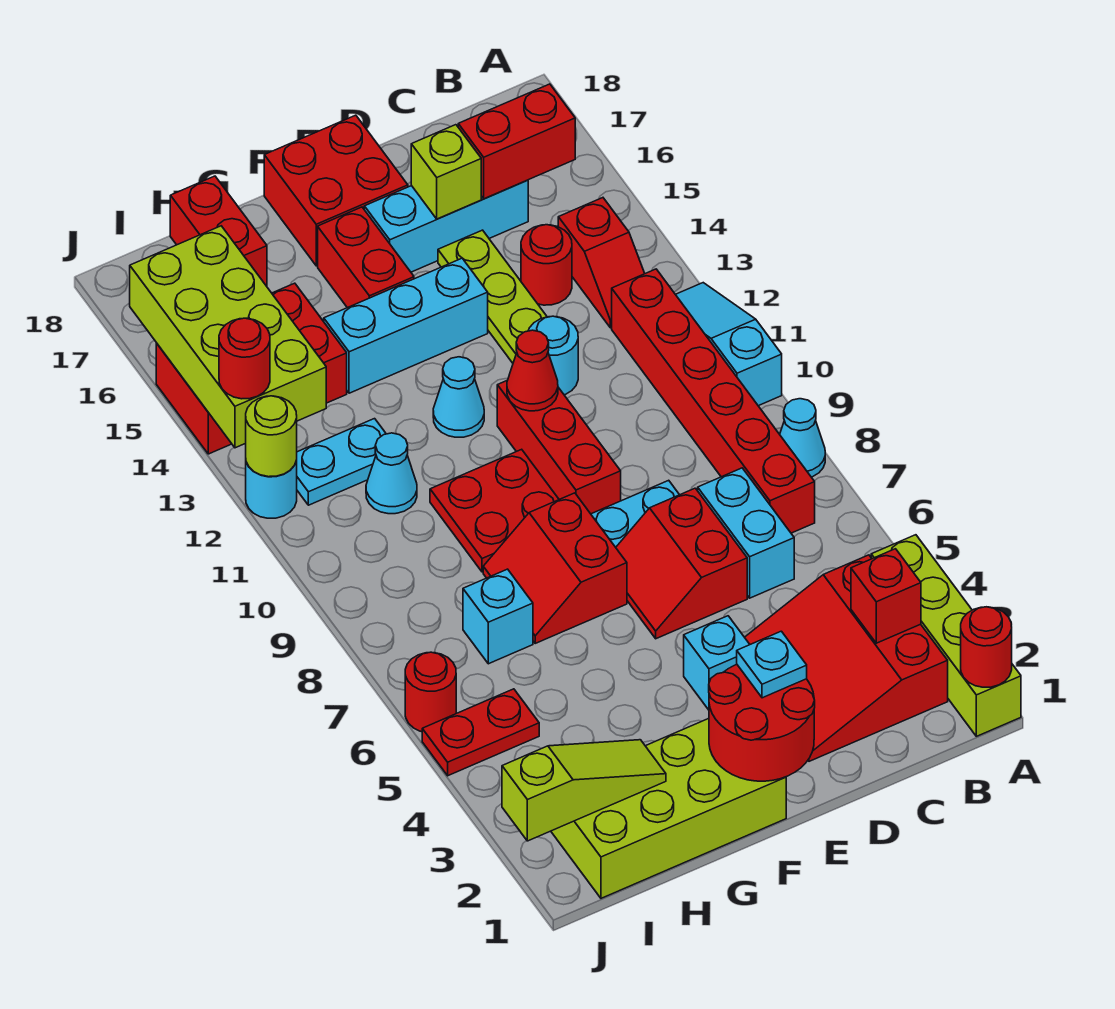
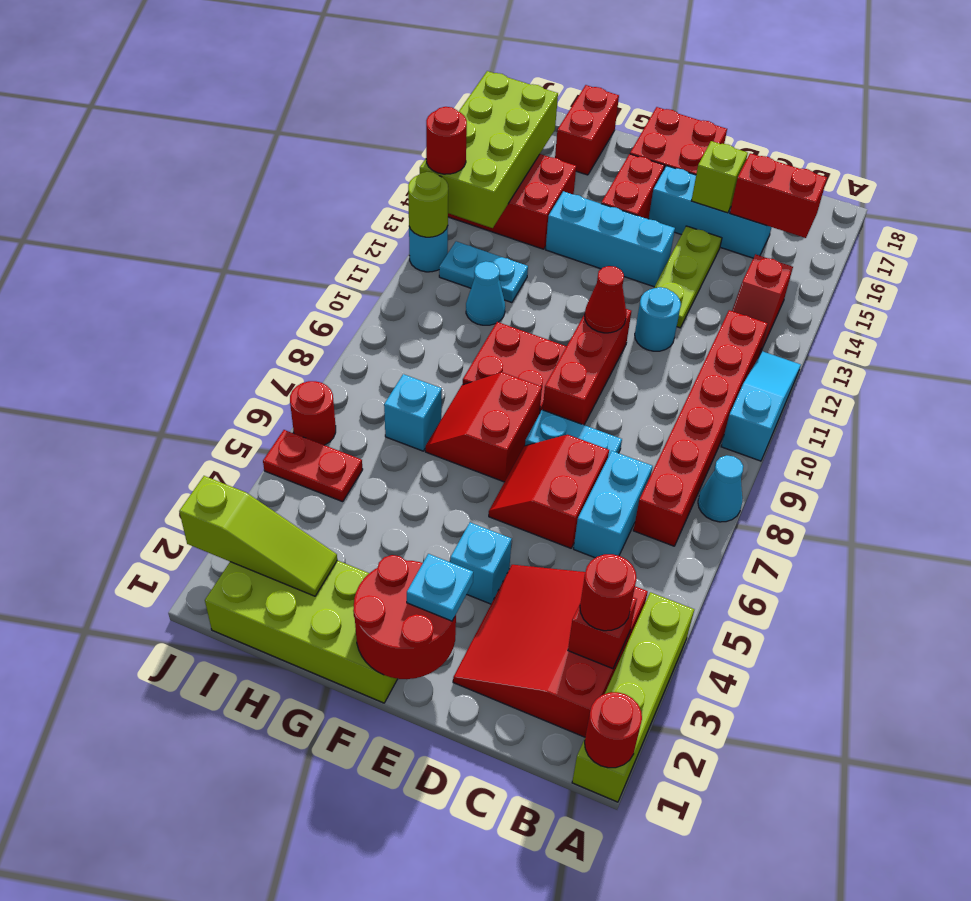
red 1x1 round brick [521,225,572,305] -> red 1x1 round brick moved to [580,554,637,631]
cyan 1x1 cone [433,357,484,437] -> none

